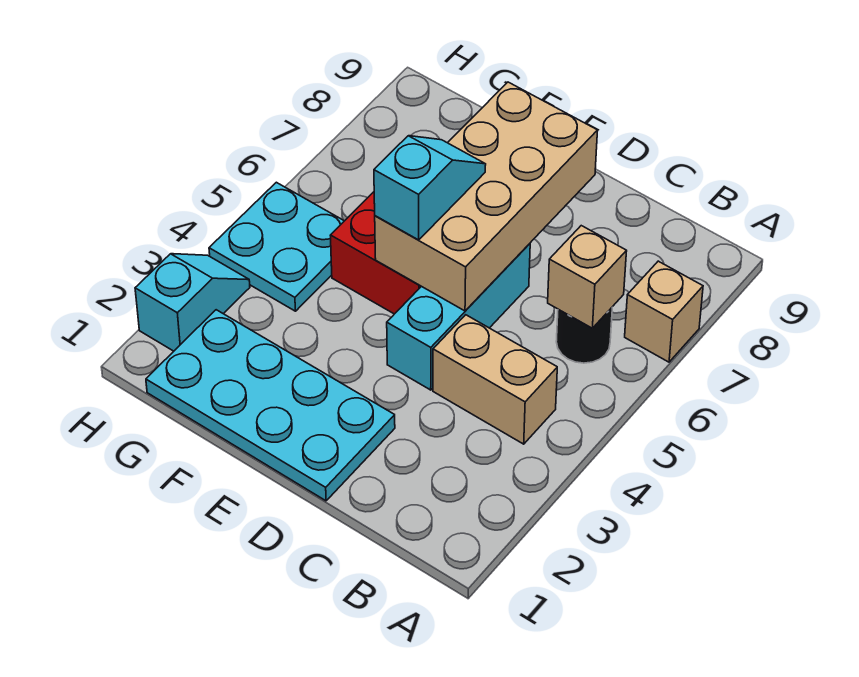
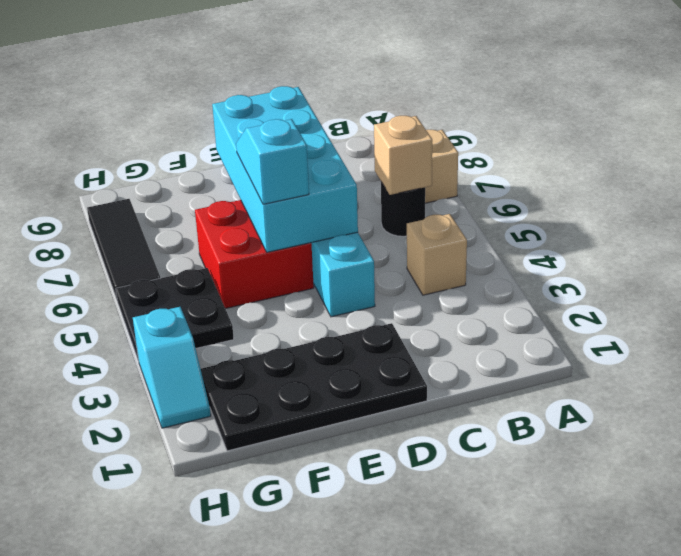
tan 1x2 brick [433,315,557,444] -> tan 1x1 brick [407,214,467,295]
cyan 2x4 plate [146,310,395,501] -> black 2x4 plate [201,323,427,451]
tan 2x4 brick [375,82,598,311] -> cyan 2x4 brick [212,86,358,252]
cyan 2x2 plate [209,182,344,311] -> black 2x2 plate [116,268,234,361]
cyan 1x2 slope [135,254,250,351] -> cyan 1x2 slope turned to [133,307,211,428]
none -> black 1x3 tile [87,199,160,299]

